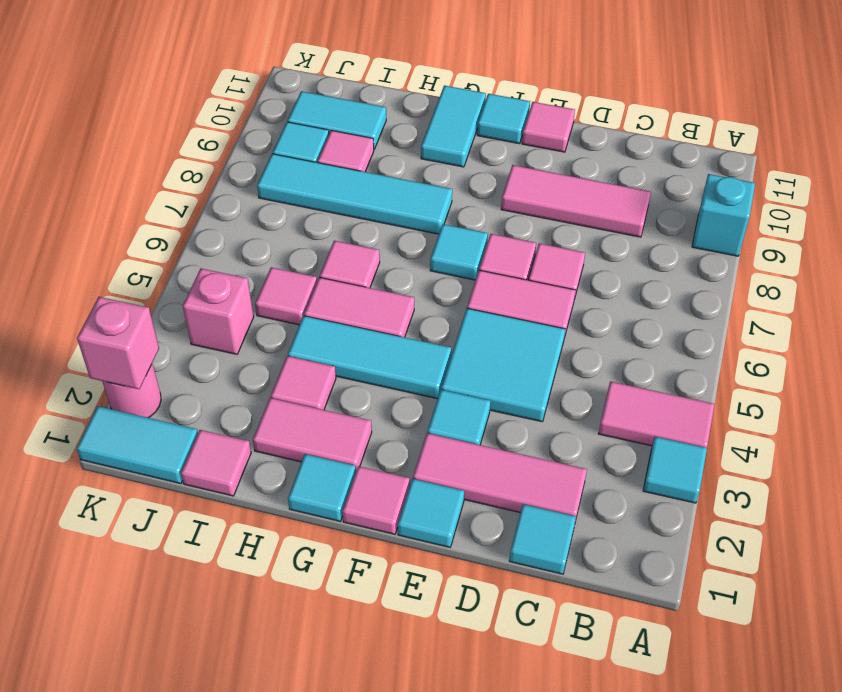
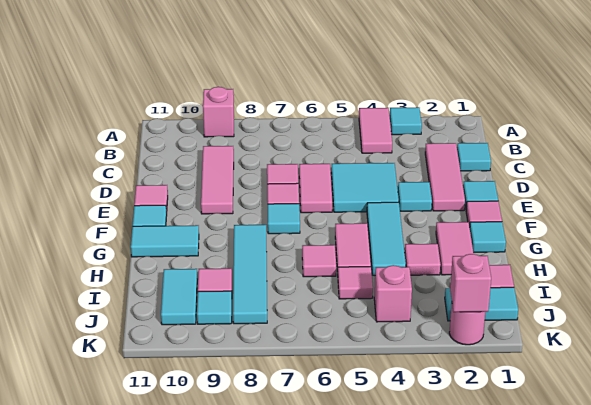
cyan 1x1 brick [692,174,755,256] -> pink 1x1 brick [203,87,234,137]
cyan 1x2 tile [77,406,198,484] -> cyan 1x2 tile turned to [445,287,518,321]

